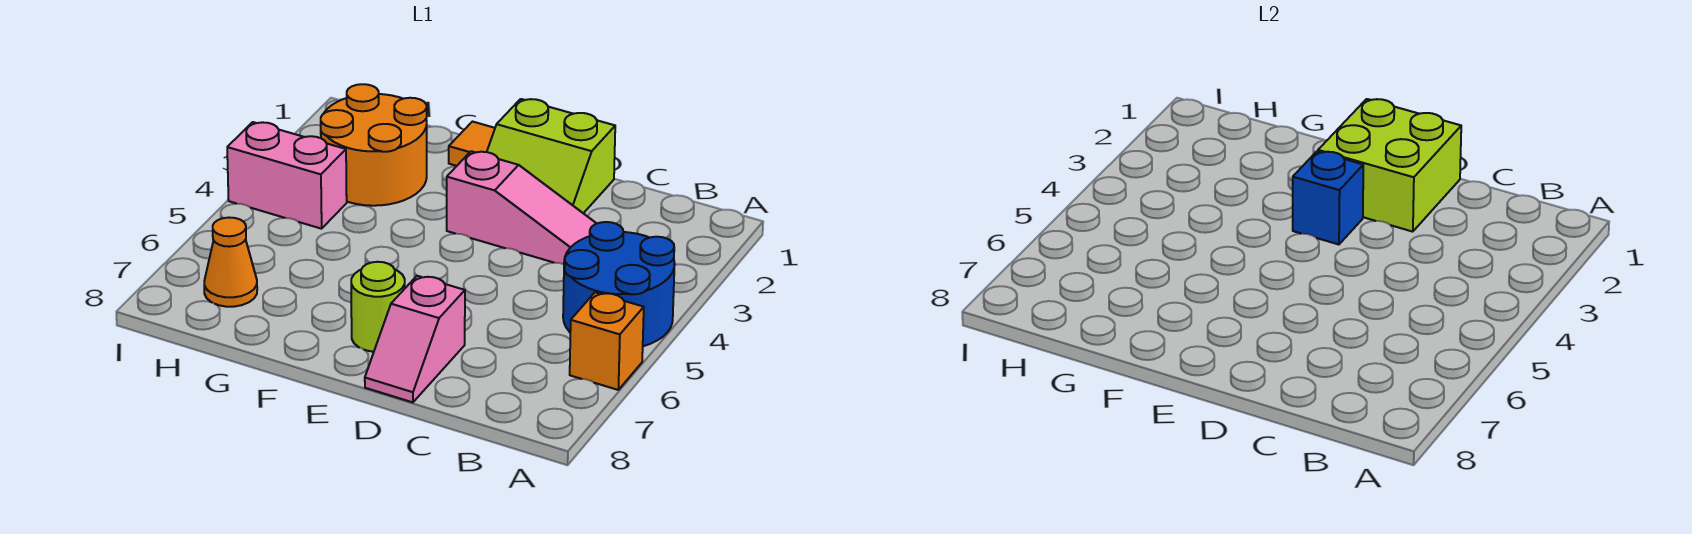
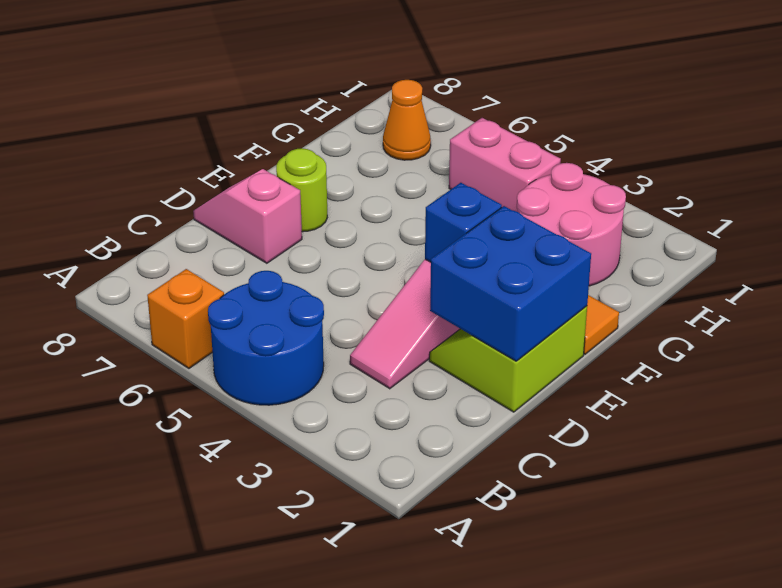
lime 2x2 brick [1318,99,1461,232] -> blue 2x2 brick [430,206,591,361]
orange 2x2 round brick [321,84,427,206] -> pink 2x2 round brick [517,163,626,286]
pink 1x2 brick [227,122,347,229] -> pink 1x2 brick turned to [449,118,561,212]

